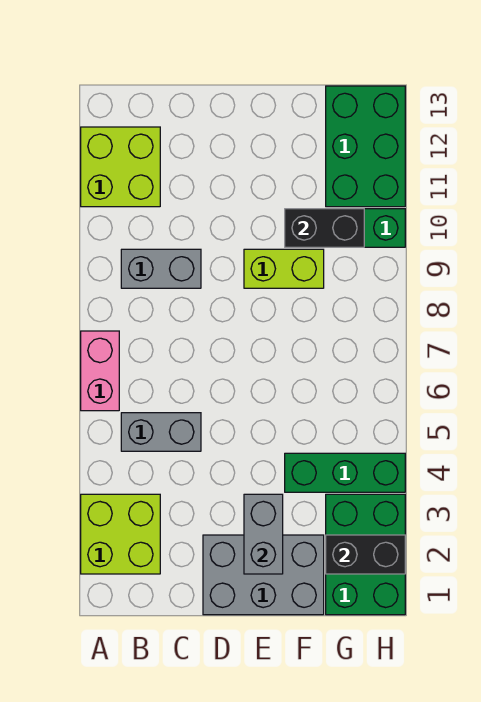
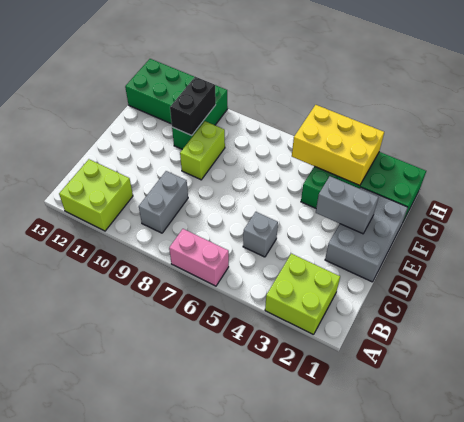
grey 1x2 brick [121,413,201,451] -> grey 1x1 brick [243,212,278,257]
black 1x2 brick [326,535,405,574] -> none
none -> yellow 2x3 brick [292,105,384,186]

